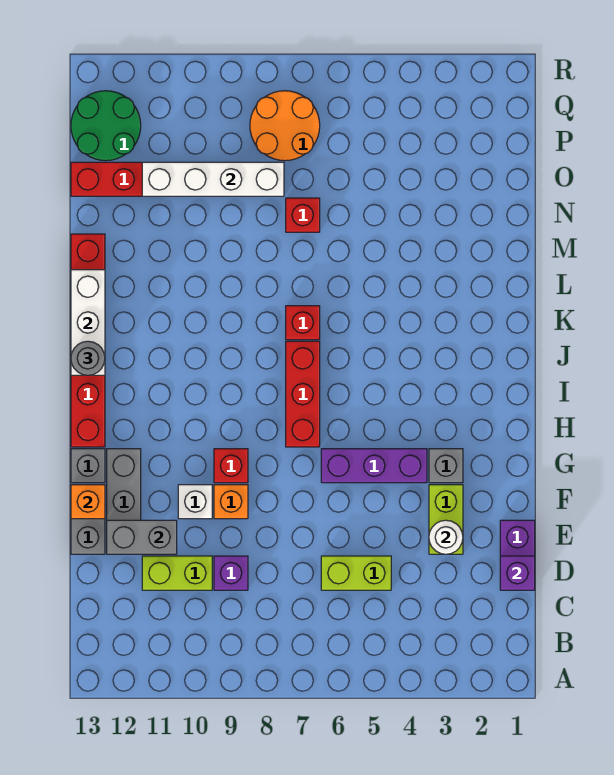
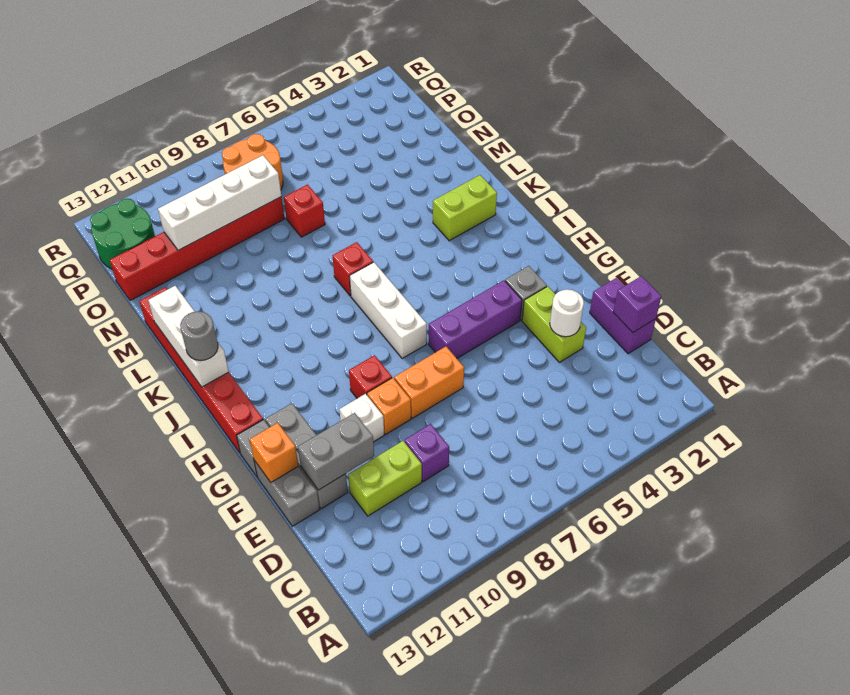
lime 1x2 brick [321,556,391,590] -> lime 1x2 brick moved to [433,175,497,241]
none -> orange 1x2 brick [394,347,464,418]
red 1x3 brick [286,341,320,447] -> white 1x3 brick [349,262,427,359]

